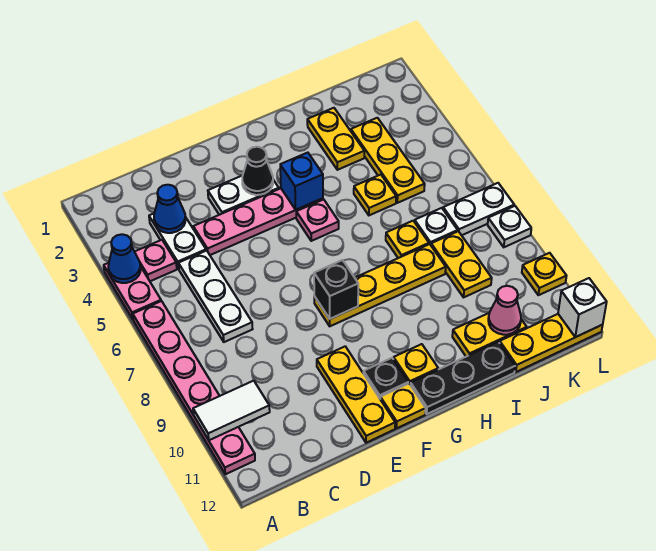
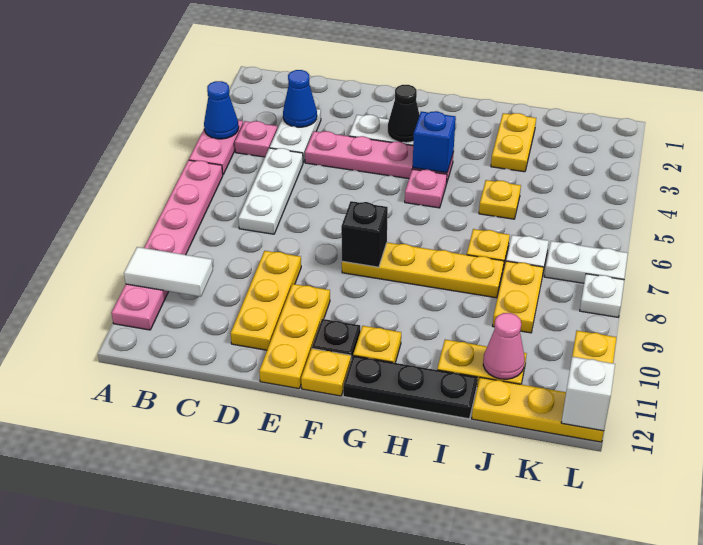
yellow 1x3 plate [351,118,425,203] -> yellow 1x3 plate moved to [231,251,301,350]

